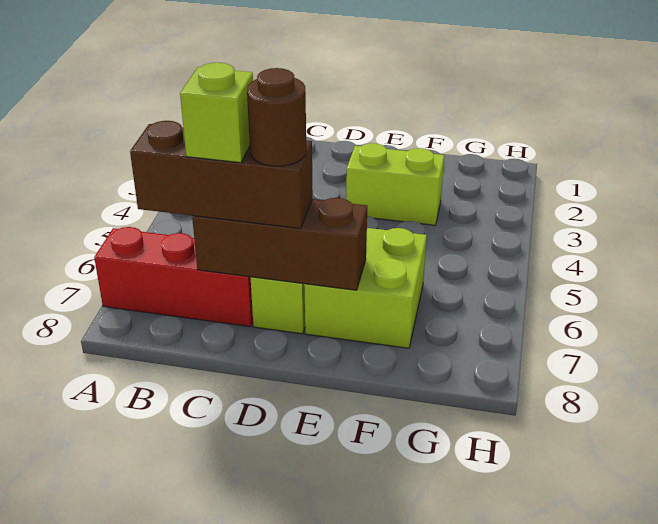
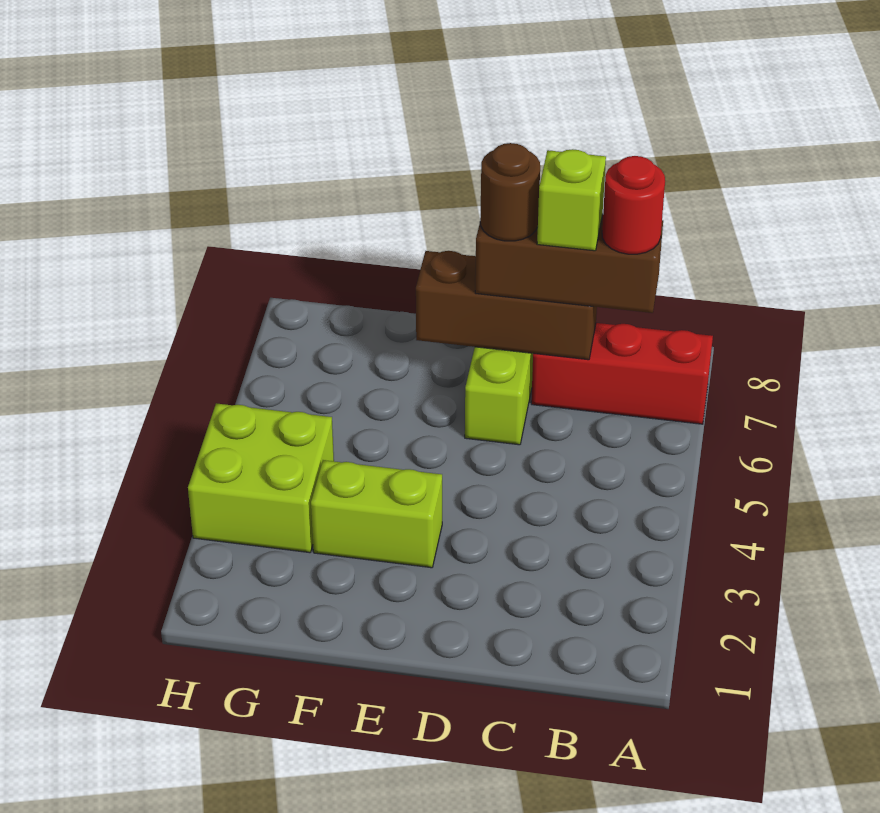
none -> red 1x1 round brick [602,156,665,254]
lime 2x2 brick [304,228,427,348] -> lime 2x2 brick moved to [188,403,334,553]

